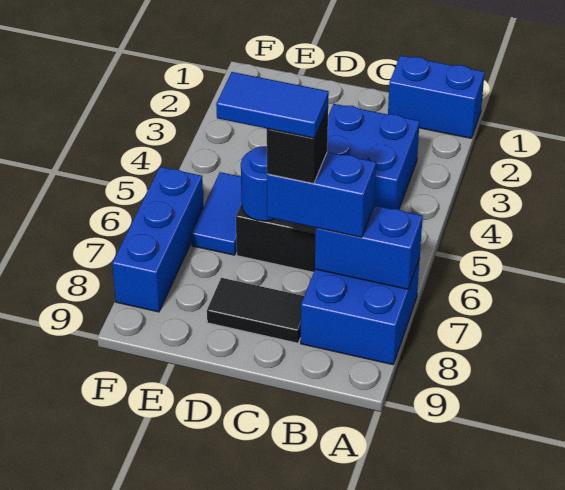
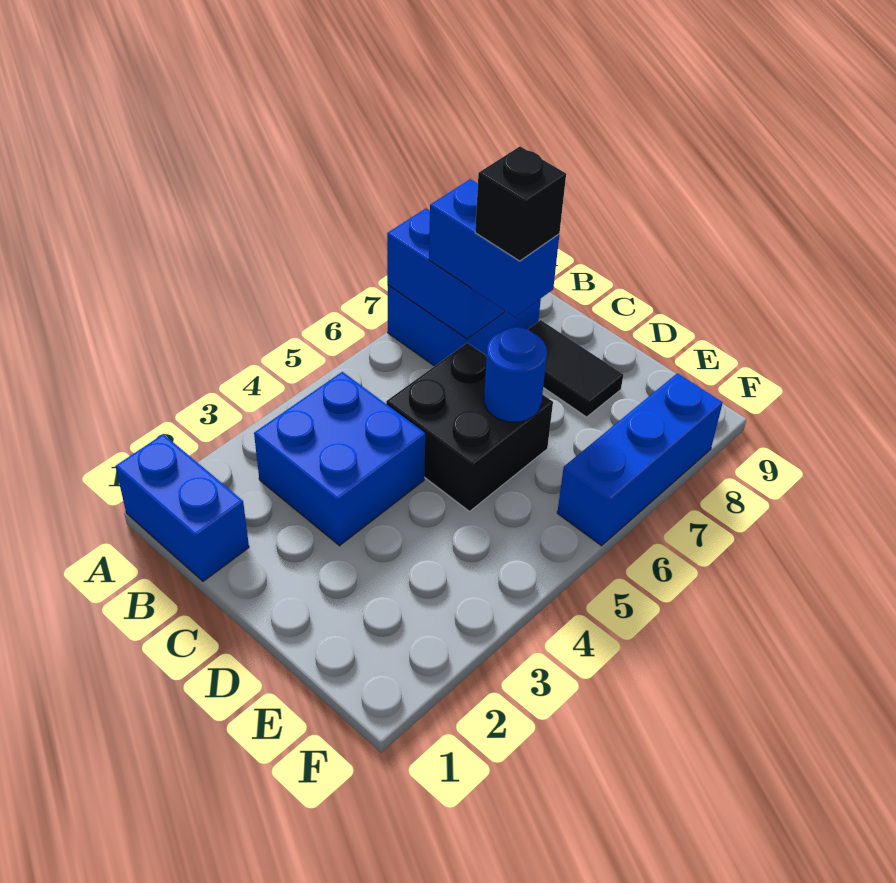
blue 1x2 tile [216,72,329,138] -> none
blue 1x2 tile [191,172,242,255] -> none

